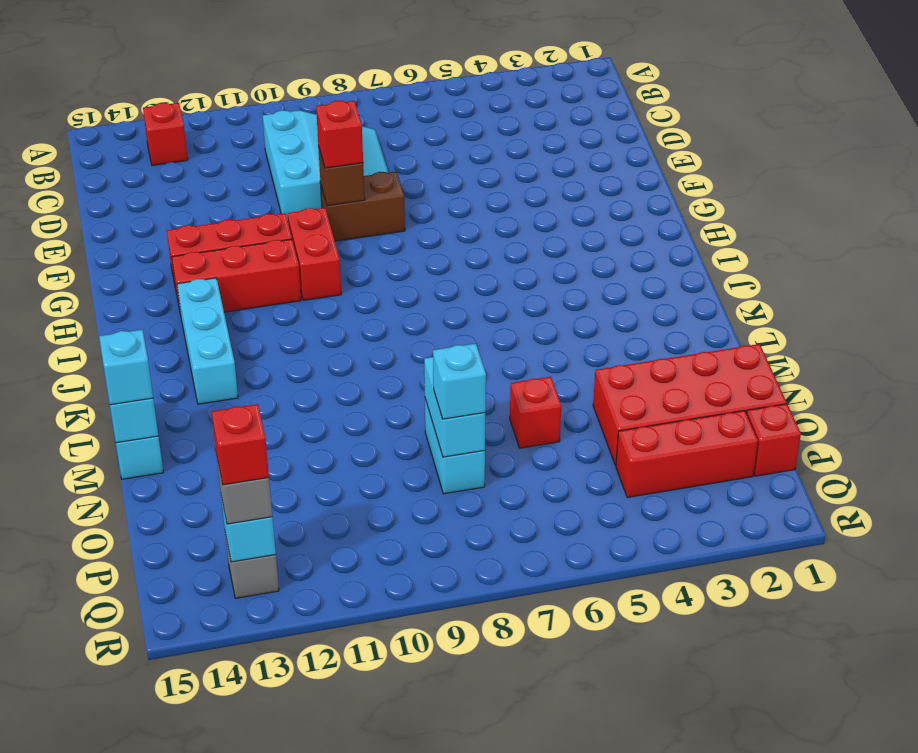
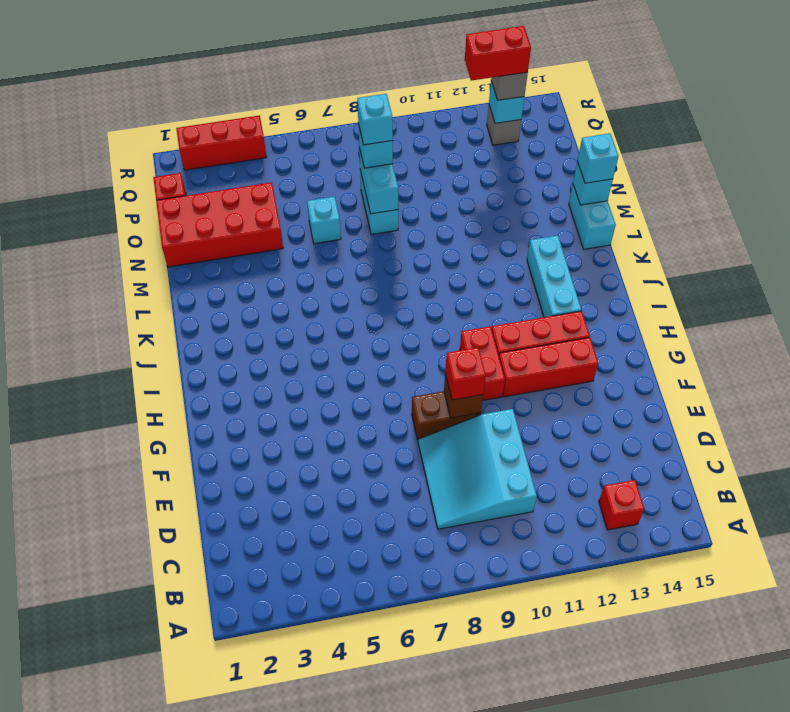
red 1x1 brick [510,377,561,448] -> cyan 1x1 brick [307,197,341,244]
none -> cyan 1x1 brick [357,94,393,145]
red 1x3 brick [616,411,758,497] -> red 1x3 brick moved to [176,115,267,170]
red 1x1 brick [212,404,269,485] -> red 1x2 brick [465,26,531,81]

